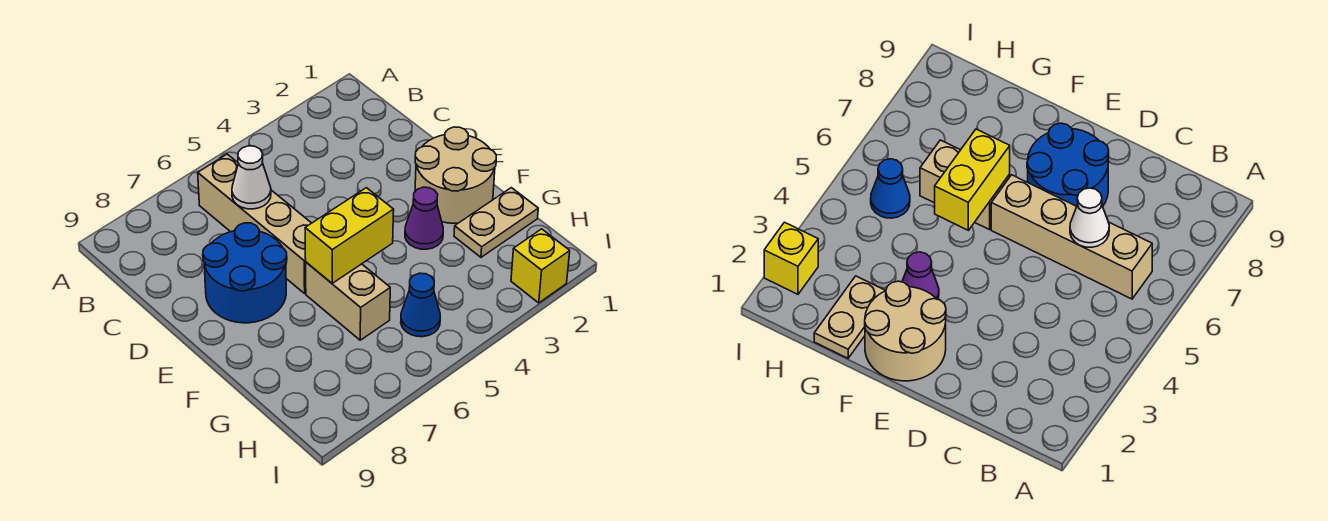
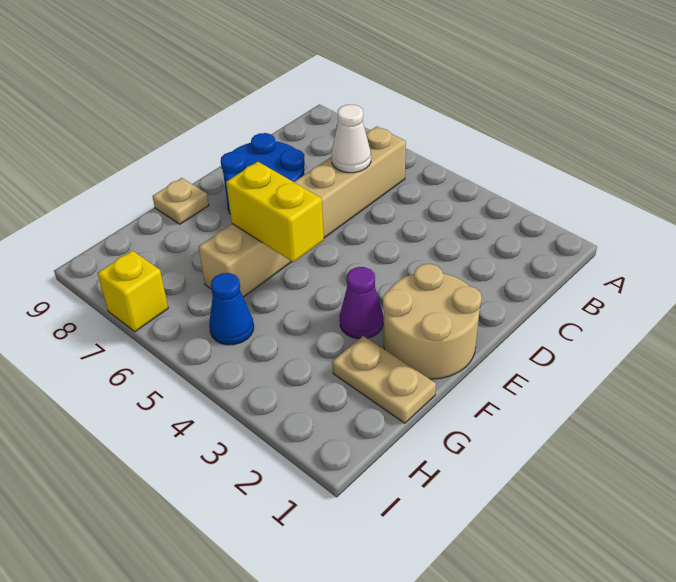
none -> tan 1x1 plate [152,178,209,224]
yellow 1x1 brick [511,229,570,303] -> yellow 1x1 brick moved to [98,250,168,332]

